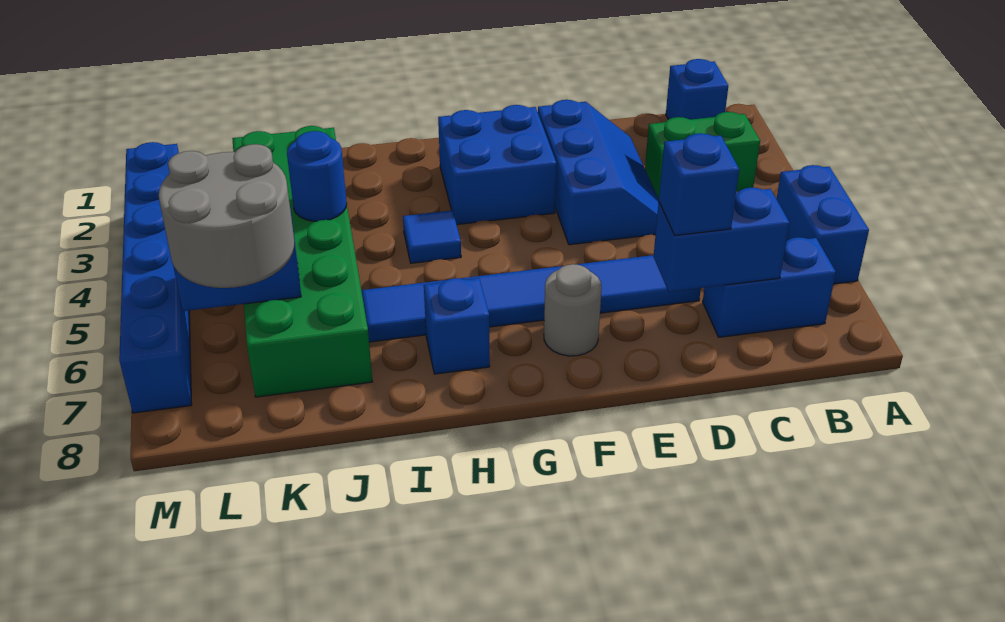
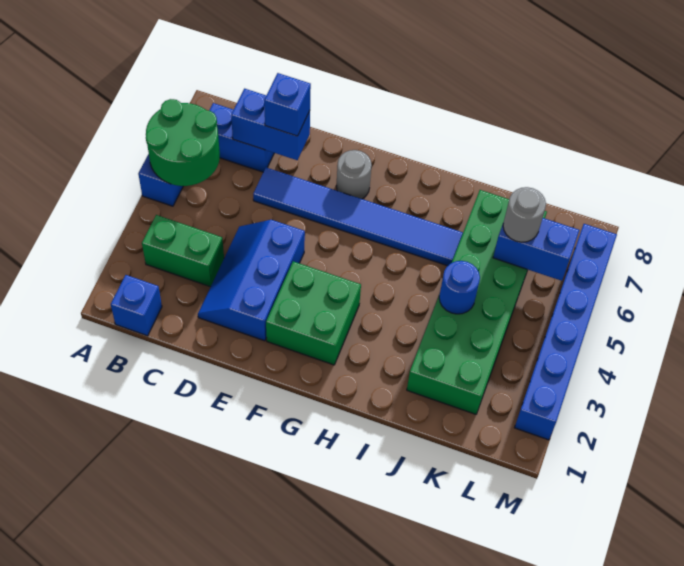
none -> green 2x2 round brick [146,99,220,186]
blue 2x2 brick [438,105,556,225] -> green 2x2 brick [266,261,361,365]
blue 1x1 tile [403,210,461,263] -> none
blue 1x1 brick [424,278,490,374] -> none
grey 2x2 round brick [159,144,294,288] -> grey 1x1 round brick [503,187,546,242]

